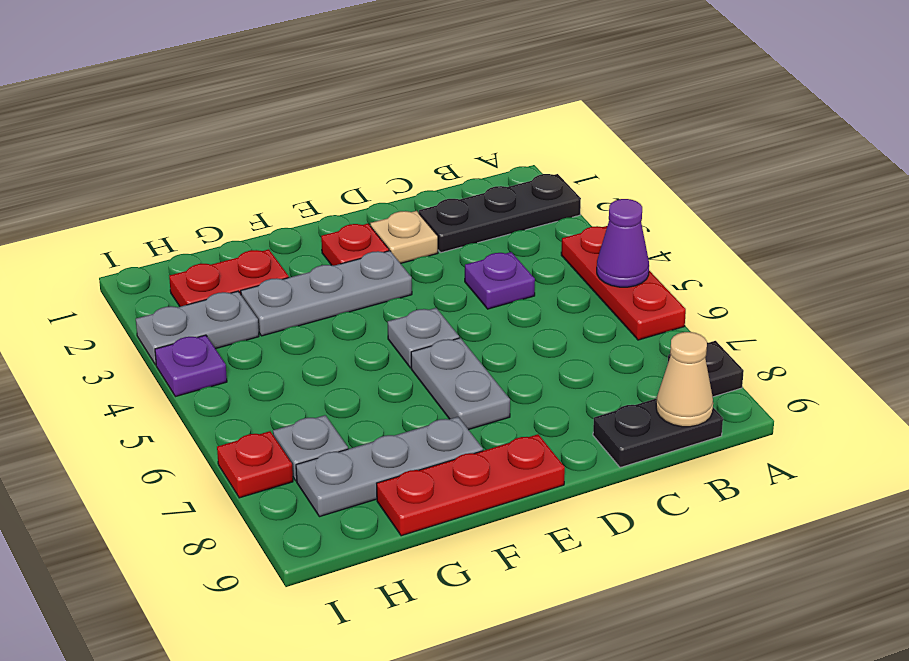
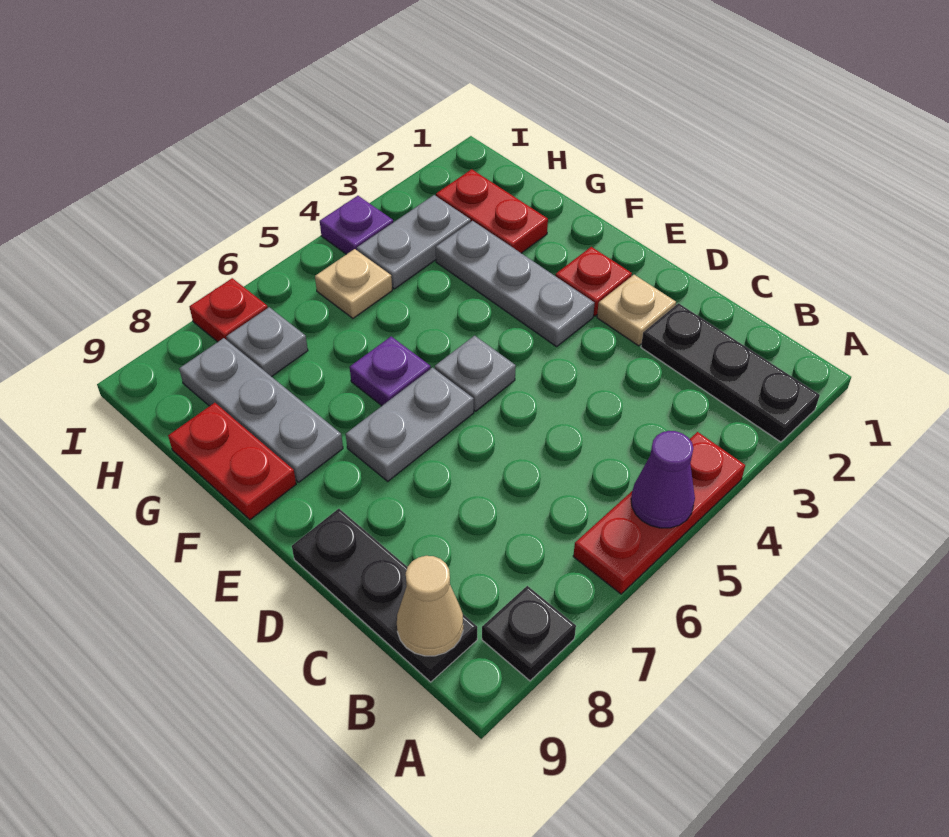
black 1x2 plate [593,398,723,468] -> black 1x3 plate [292,509,477,682]
purple 1x1 plate [465,252,535,309] -> purple 1x1 plate moved to [350,337,431,406]
red 1x3 plate [377,434,565,536] -> red 1x2 plate [168,403,296,520]
grey 1x2 plate [136,291,259,365] -> grey 1x2 plate turned to [357,195,471,289]
none -> tan 1x1 plate [315,249,392,318]

